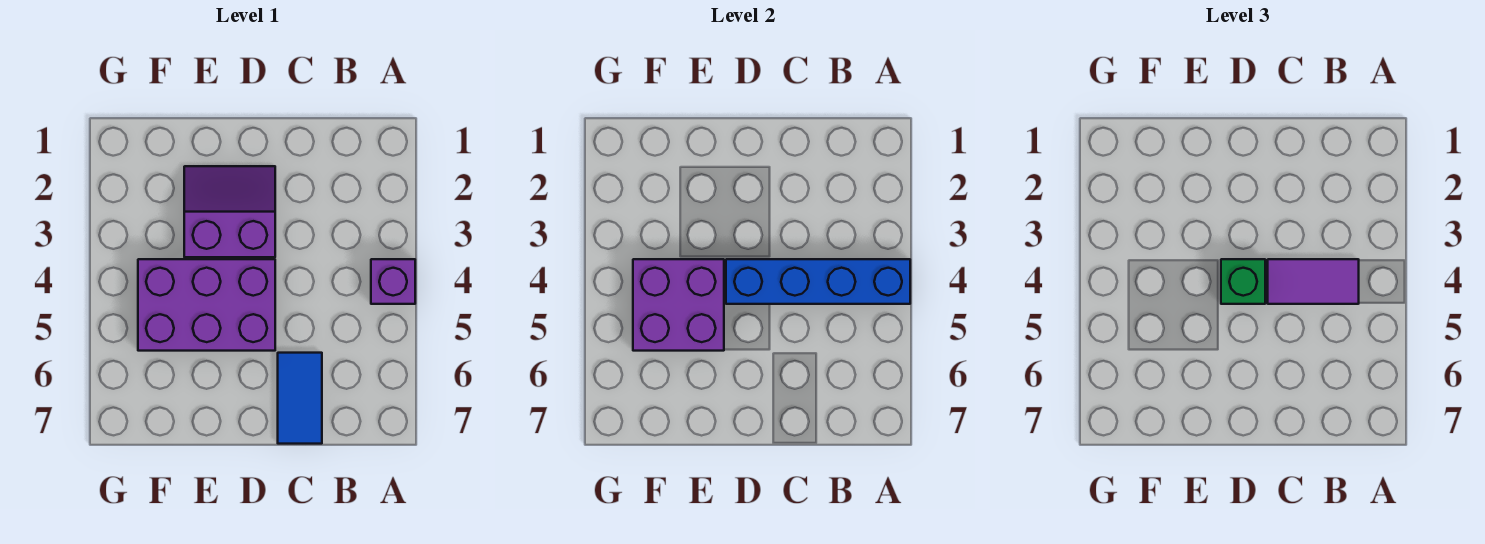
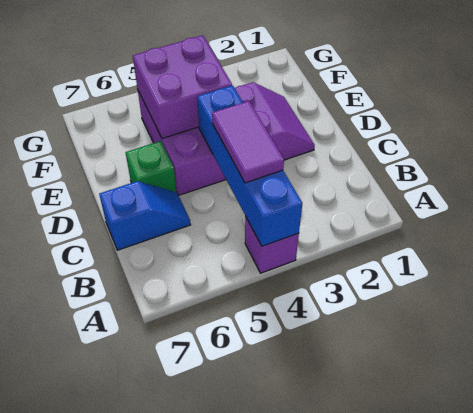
blue 1x2 tile [278,353,322,444] -> blue 1x2 slope [99,181,191,250]
green 1x1 brick [1221,259,1265,304] -> green 1x1 brick moved to [125,141,176,192]

